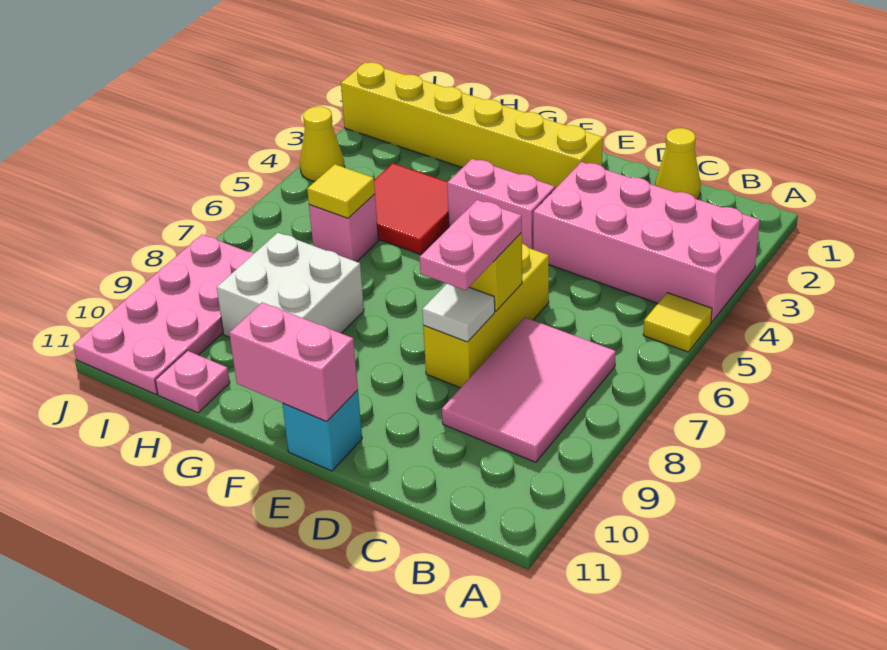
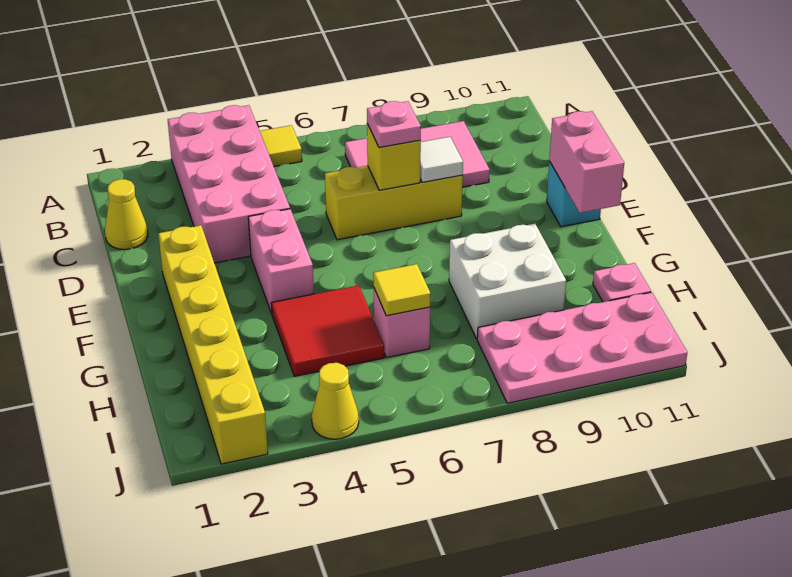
pink 1x2 plate [419,200,522,290] -> pink 1x1 plate [367,101,421,148]

